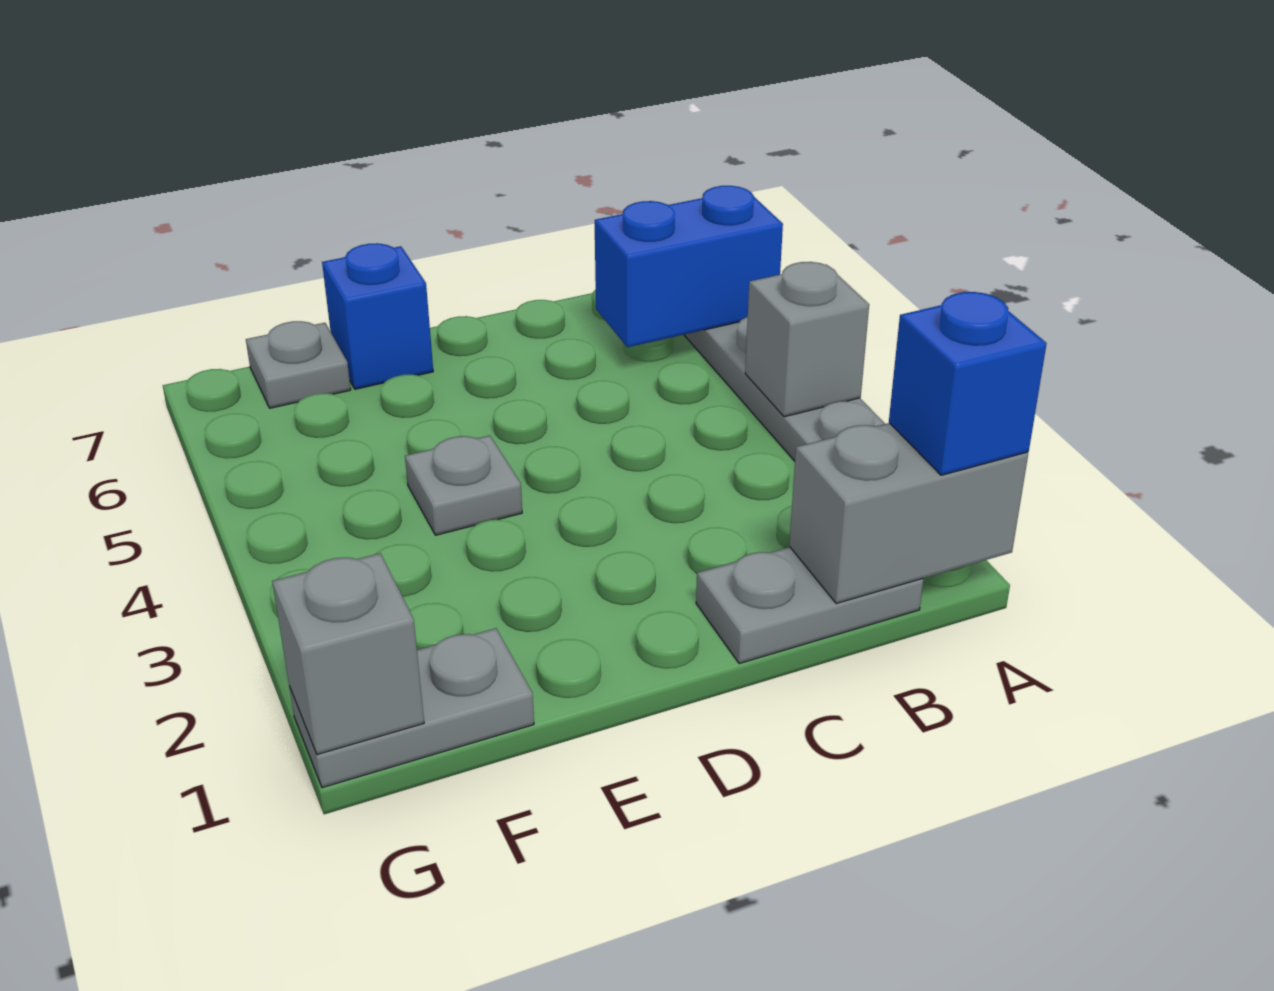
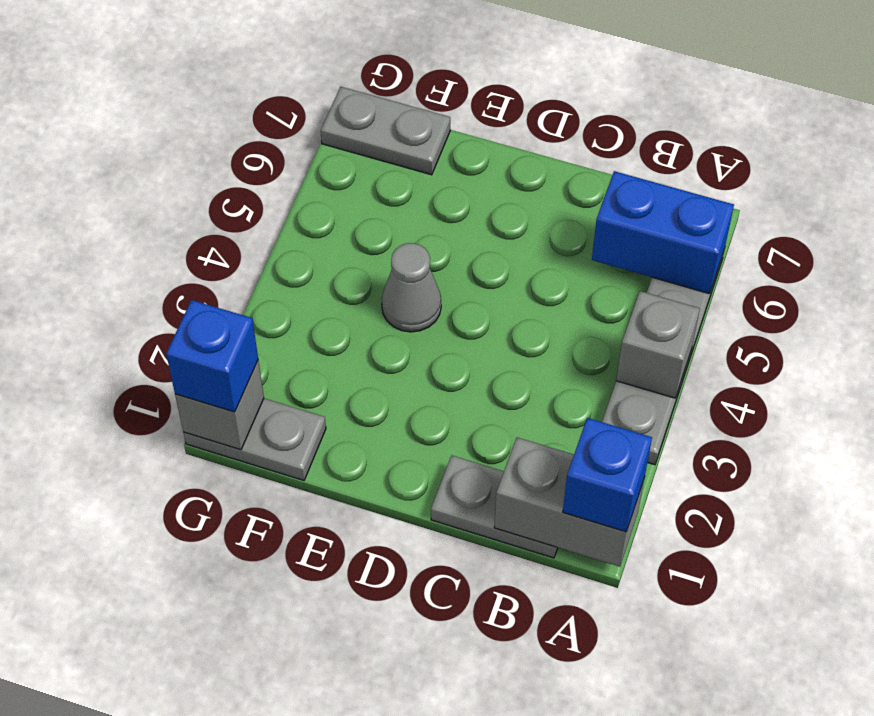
grey 1x1 plate [405,435,522,535] -> grey 1x1 cone [382,243,441,332]
blue 1x1 brick [322,243,433,389] -> blue 1x1 brick moved to [166,300,258,412]
grey 1x1 plate [246,321,351,408] -> grey 1x2 plate [321,87,450,175]

